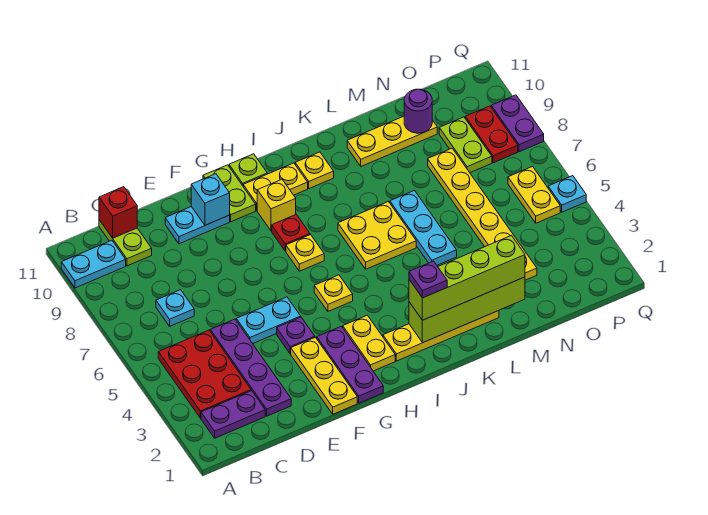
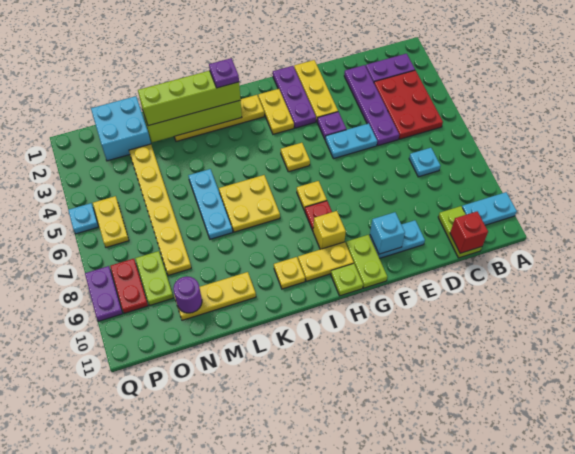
none -> cyan 2x2 brick [91,96,151,161]

